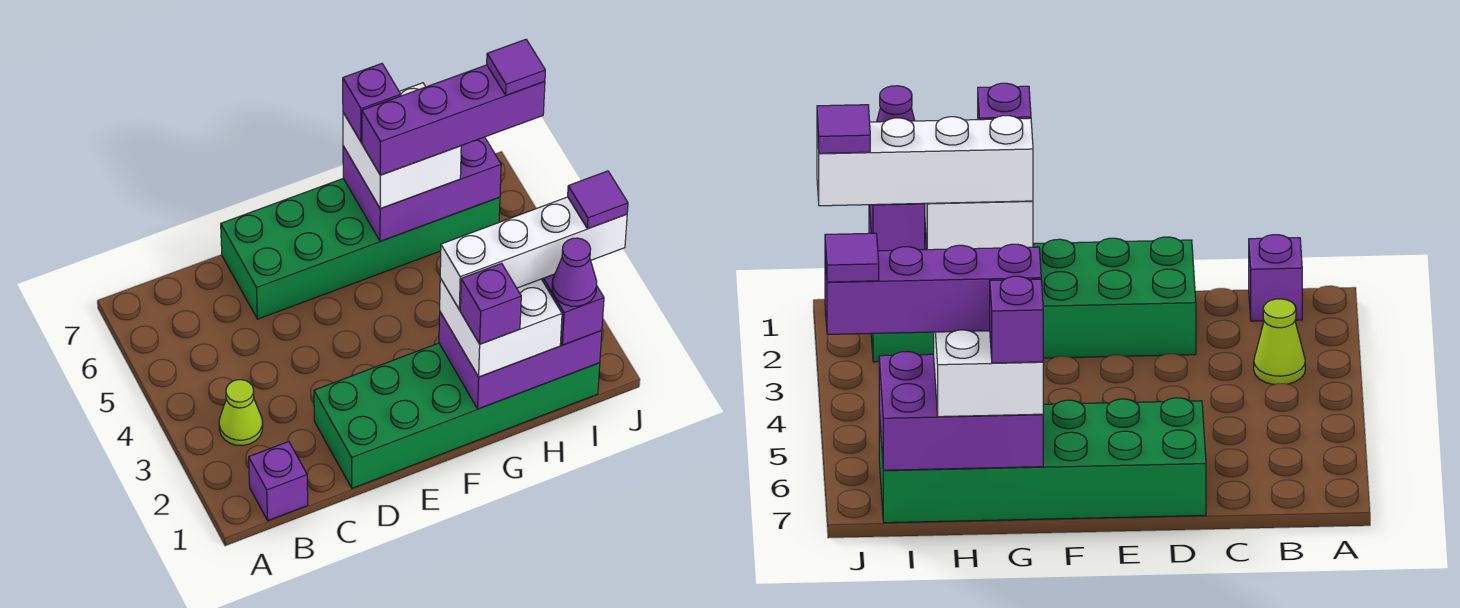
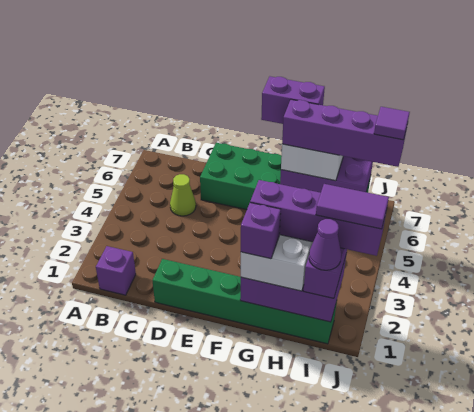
lime 1x1 cone [219,380,263,446] -> lime 1x1 cone moved to [170,174,196,216]
green 2x6 brick [314,343,600,488] -> green 1x6 brick [152,259,337,344]
white 1x4 brick [440,197,627,310] -> purple 1x4 brick [250,180,387,256]
purple 1x1 brick [343,64,401,142] -> purple 1x2 brick [261,76,325,124]
purple 1x1 tile [568,171,628,229] -> purple 1x2 tile [316,184,389,229]

